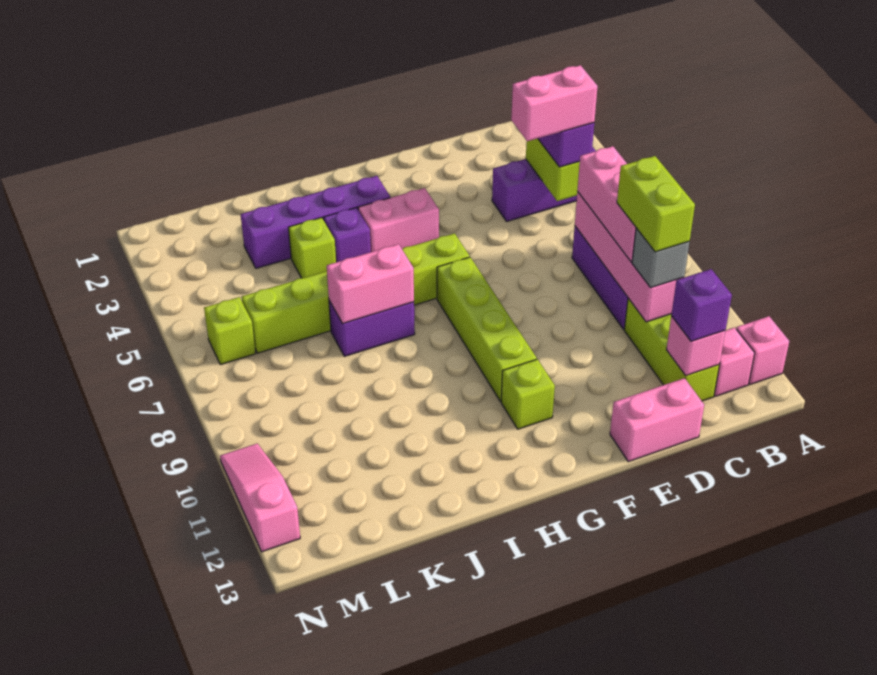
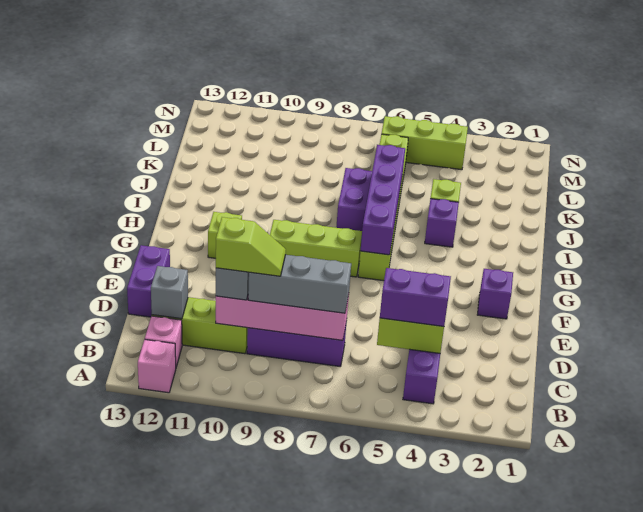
pink 1x2 brick [511,65,598,141] -> none
pink 1x3 brick [577,146,636,262] -> grey 1x3 brick [248,255,351,313]
lime 1x2 brick [617,156,695,252] -> lime 1x2 slope [216,217,286,276]
pink 1x1 brick [666,316,726,376] -> grey 1x1 brick [151,266,188,319]
purple 1x1 brick [671,269,732,341] -> purple 1x1 brick moved to [477,269,513,319]
pink 1x2 brick [610,378,704,462] -> purple 1x2 brick [127,245,170,317]
pink 1x2 brick [358,188,439,252] -> none
lime 1x4 brick [437,257,537,401] -> lime 1x3 brick [270,220,362,277]
purple 1x4 brick [241,176,390,268] -> purple 1x4 brick moved to [361,145,405,255]
pink 1x2 brick [327,244,414,324] -> none
lime 1x1 brick [204,297,256,365] -> lime 1x3 brick [382,116,468,170]
pink 1x3 slope [220,444,300,552] -> none

